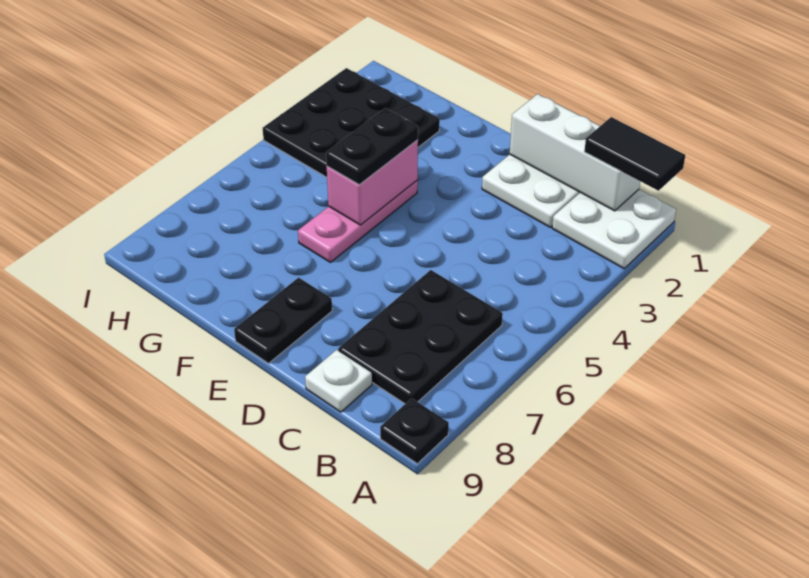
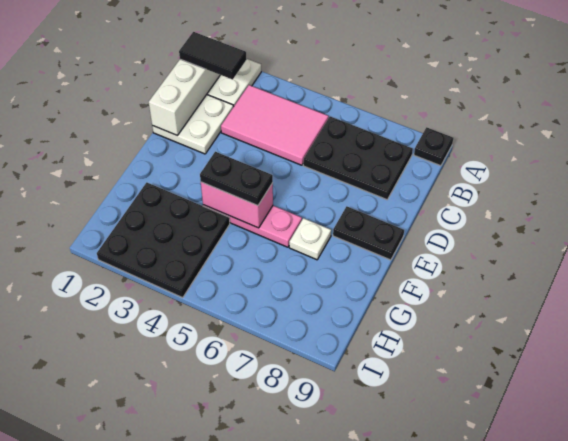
black 1x2 tile [584,117,685,191] -> black 1x2 tile turned to [179,32,247,79]
none -> pink 2x3 tile [221,85,329,165]
white 1x1 plate [305,350,372,412] -> white 1x1 plate moved to [289,218,331,260]

